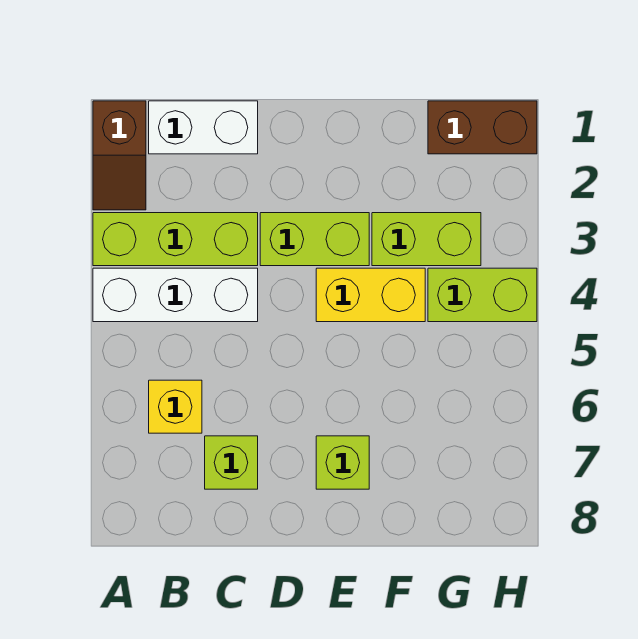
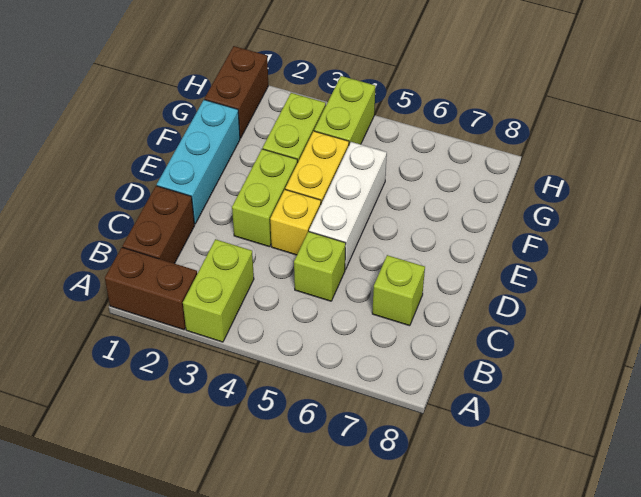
brown 1x2 slope [93,101,146,210] -> brown 1x2 brick [105,247,197,330]
lime 1x3 brick [93,213,258,266] -> lime 1x2 brick [183,239,254,342]
white 1x3 brick [93,268,258,322] -> white 1x3 brick moved to [309,142,387,270]
white 1x2 brick [149,101,258,154] -> brown 1x2 brick [123,186,195,263]
yellow 1x1 brick [149,380,202,433] -> yellow 1x1 brick moved to [270,190,321,255]
none -> cyan 1x3 brick [157,100,240,224]
lime 1x1 brick [316,436,369,489] -> lime 1x1 brick moved to [294,232,346,301]

